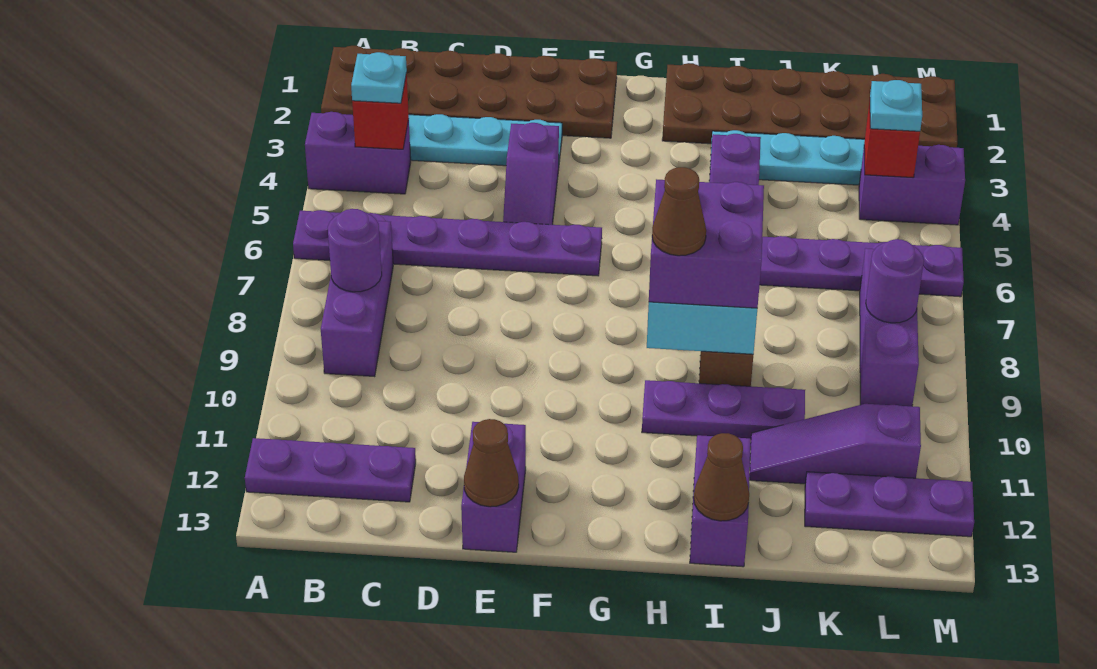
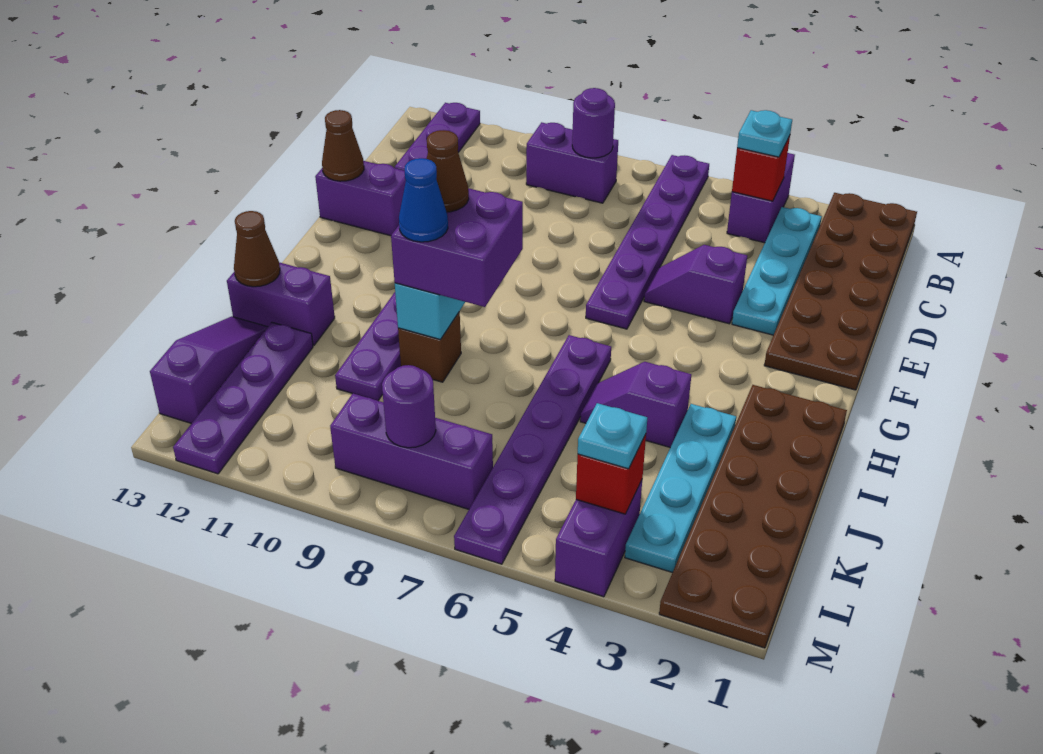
purple 1x3 brick [321,221,393,376] -> purple 1x2 brick [526,122,618,203]
none -> blue 1x1 cone [399,158,448,242]
purple 1x3 slope [750,404,921,484] -> purple 1x3 slope moved to [150,316,267,424]
purple 1x3 plate [805,472,974,537] -> purple 1x4 plate [173,322,313,474]

